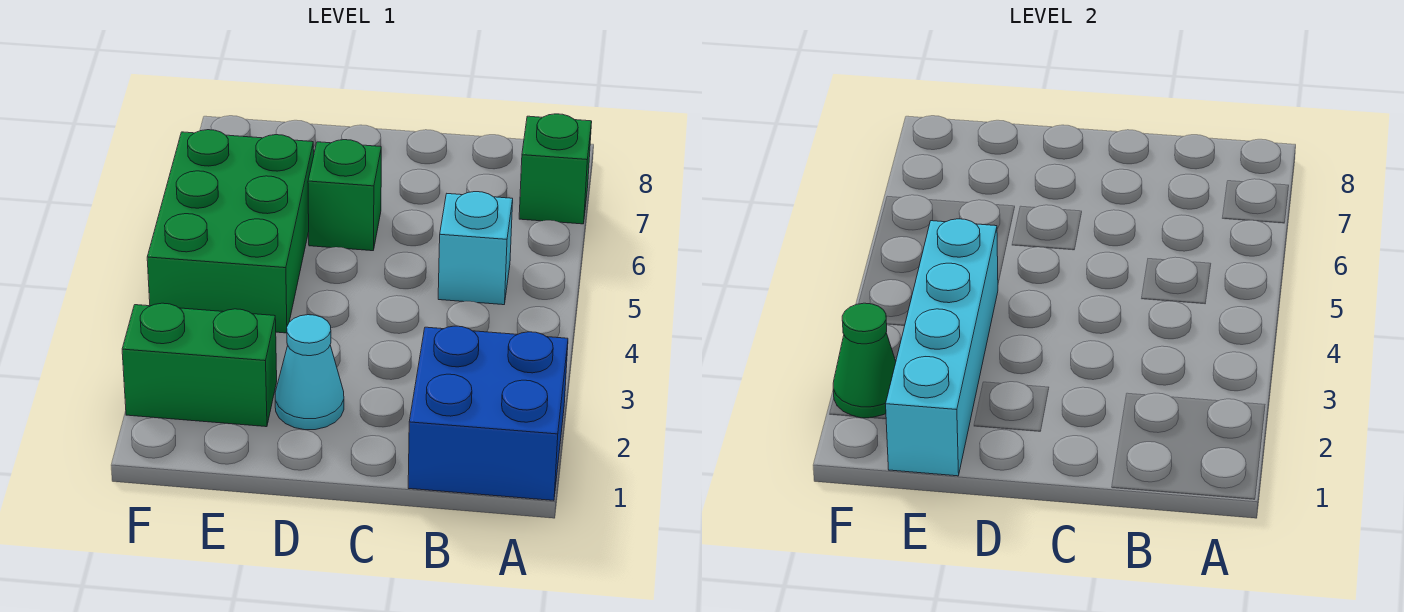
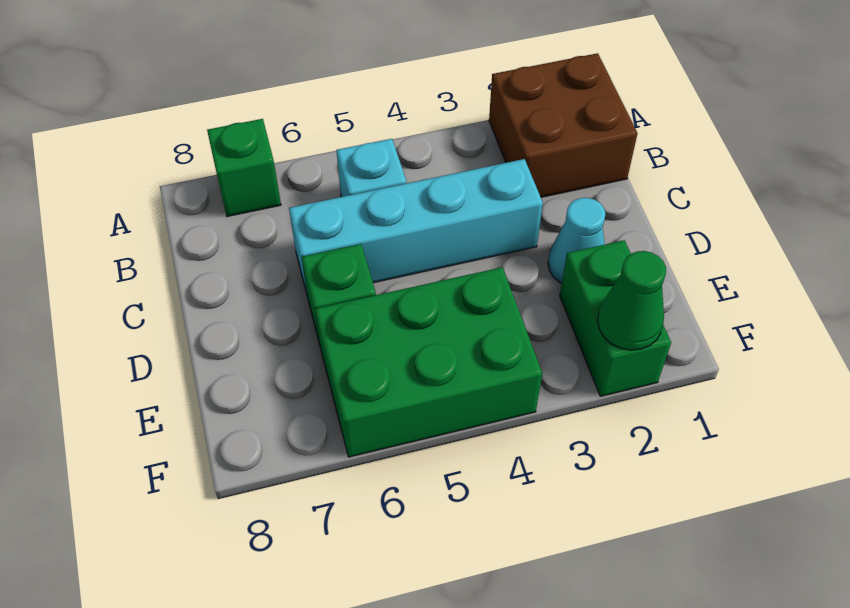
blue 2x2 brick [408,326,568,500] -> brown 2x2 brick [489,53,638,197]
cyan 1x4 brick [886,219,998,476] -> cyan 1x4 brick moved to [289,159,543,297]

